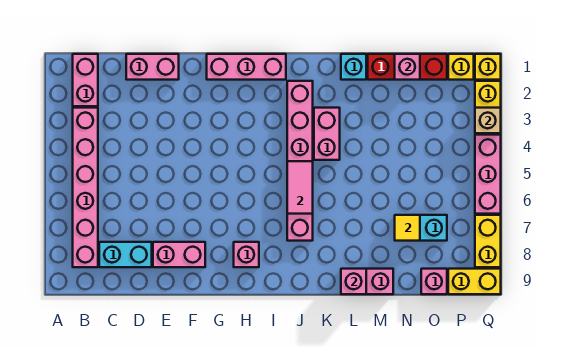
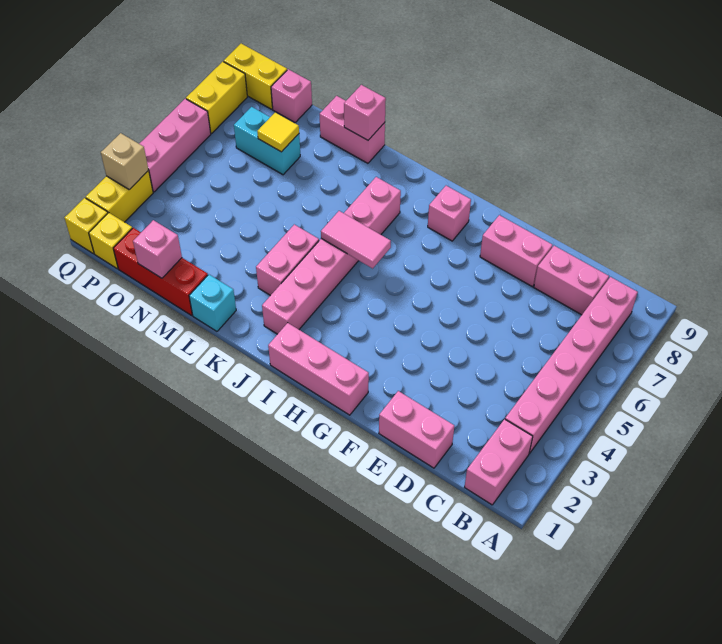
cyan 1x2 brick [99,242,152,267] -> pink 1x2 brick [534,246,609,315]
pink 1x2 tile [287,161,313,214] -> pink 1x2 tile turned to [321,211,391,268]

